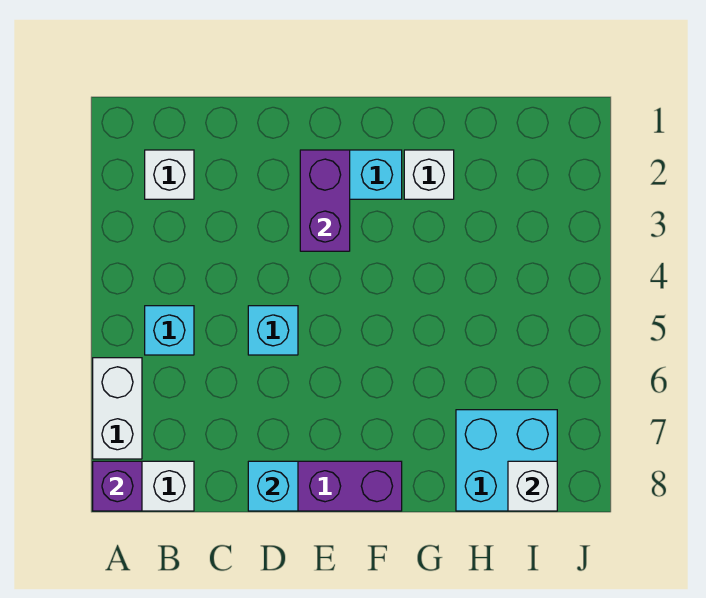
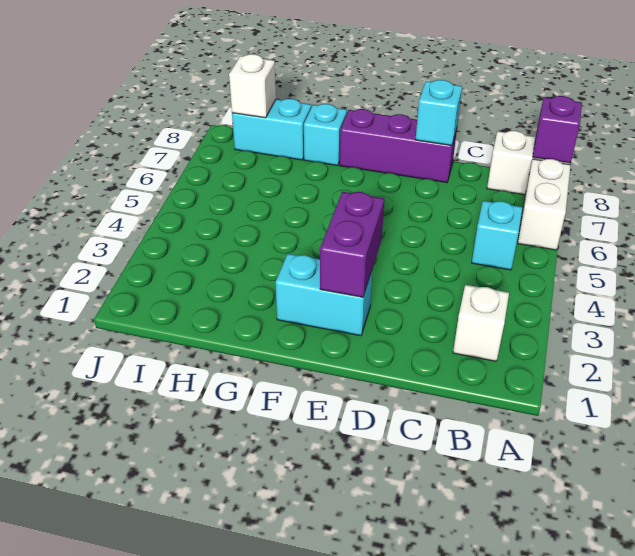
cyan 1x1 brick [248,306,298,355] -> cyan 1x1 brick moved to [304,104,347,165]
white 1x1 brick [404,150,454,199] -> none
cyan 2x2 brick [456,410,557,511] -> cyan 1x2 brick [232,99,311,160]

